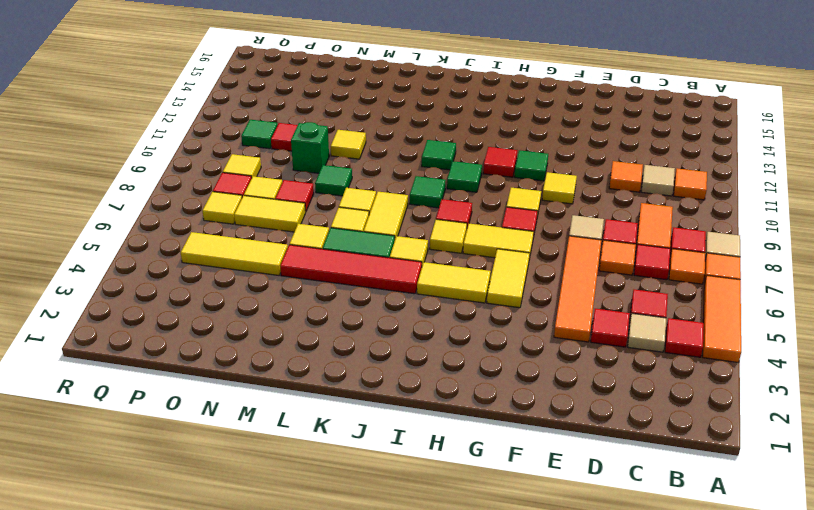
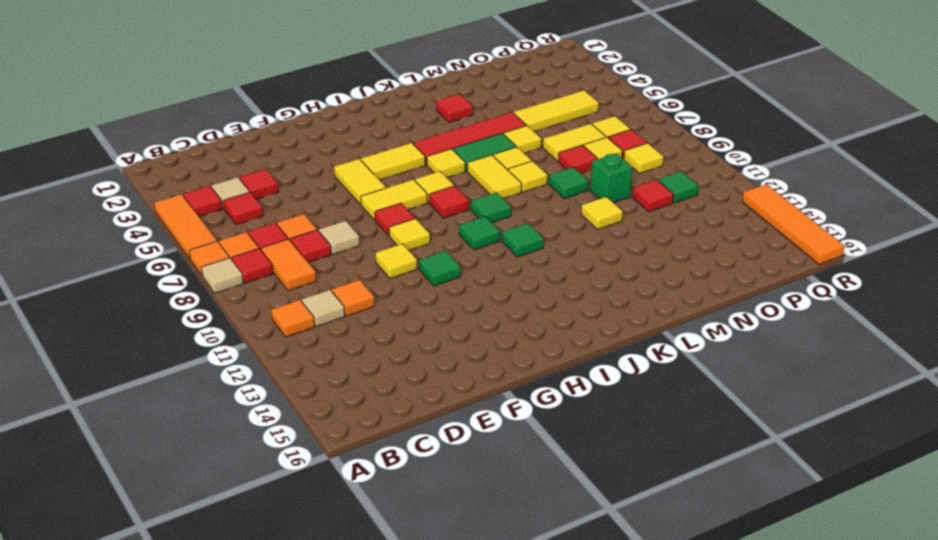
orange 1x4 tile [554,236,601,342] -> orange 1x4 tile moved to [742,184,844,264]
red 1x1 tile [483,147,517,177] -> red 1x1 tile moved to [436,94,473,122]

